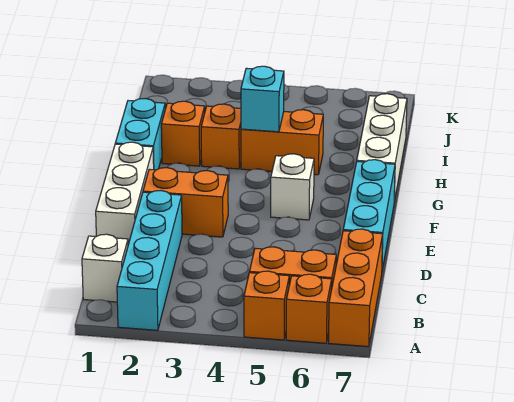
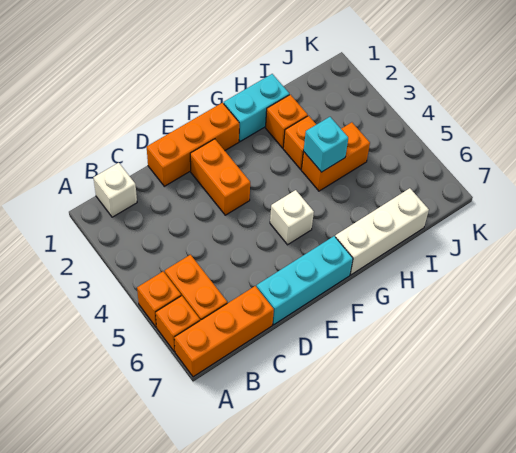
cyan 1x4 brick [117,191,182,330] -> none
white 1x3 brick [96,142,154,244] -> orange 1x3 brick [147,103,239,186]
orange 1x2 brick [241,110,323,175] -> orange 1x2 brick turned to [301,122,370,191]

